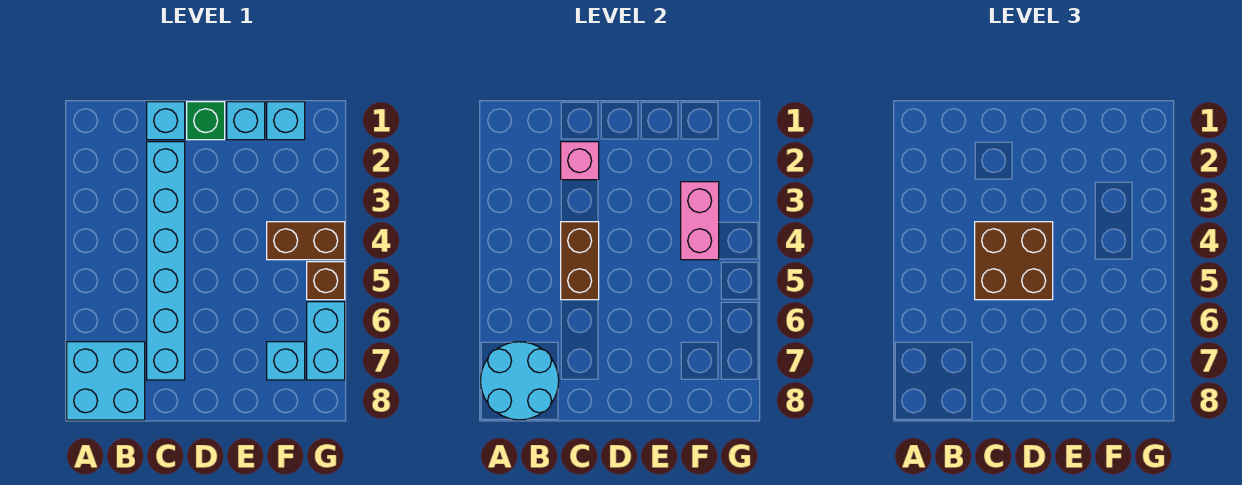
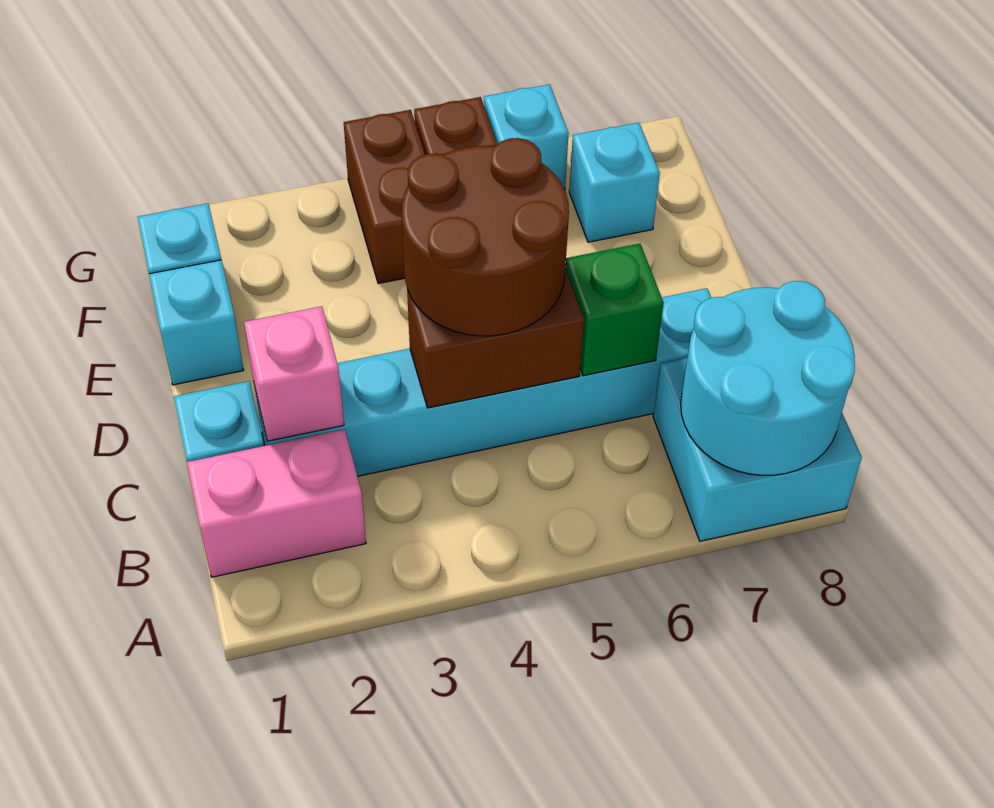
brown 2x2 brick [975,222,1053,300] -> brown 2x2 round brick [402,138,569,336]
green 1x1 brick [187,102,225,140] -> green 1x1 brick moved to [565,244,664,376]
pink 1x2 brick [681,182,719,260] -> pink 1x2 brick moved to [187,429,366,577]
cyan 1x2 brick [307,302,345,380] -> cyan 1x1 brick [484,84,569,190]

